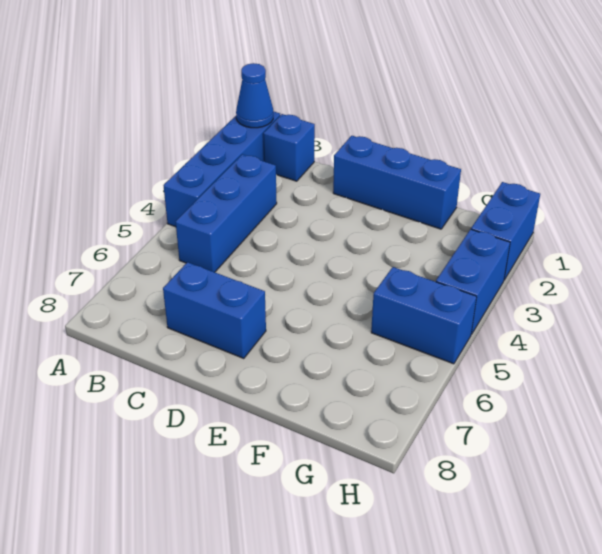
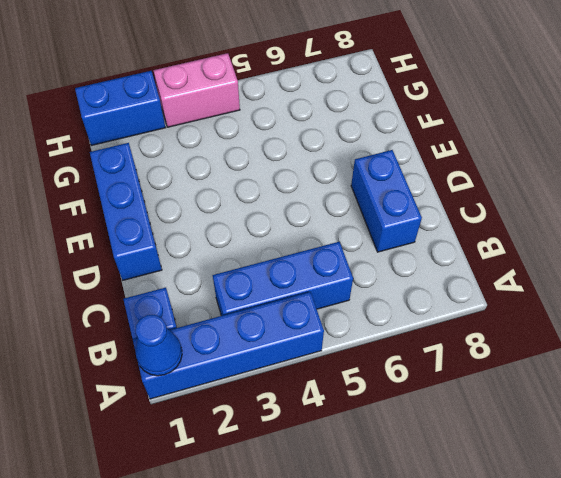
blue 1x2 brick [371,267,477,364] -> none
blue 1x2 brick [436,229,510,334] -> pink 1x2 brick [153,53,240,127]

